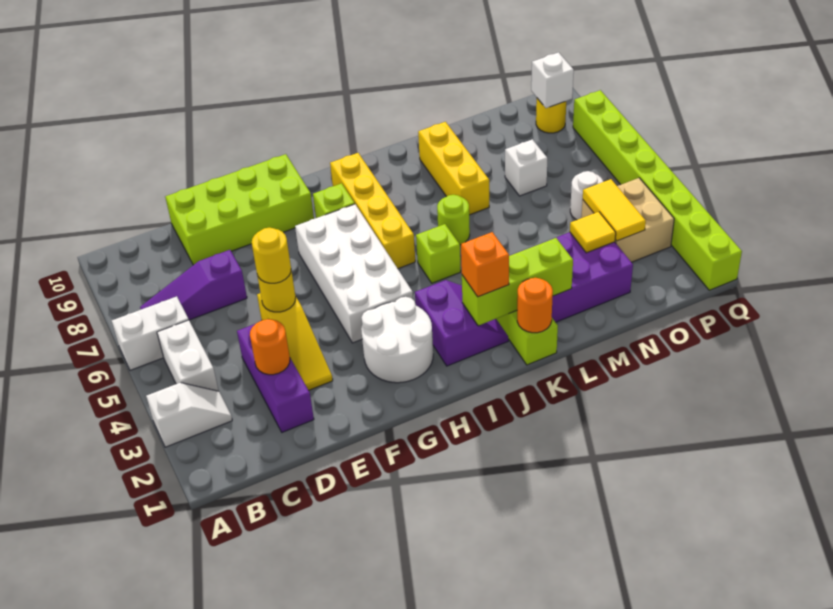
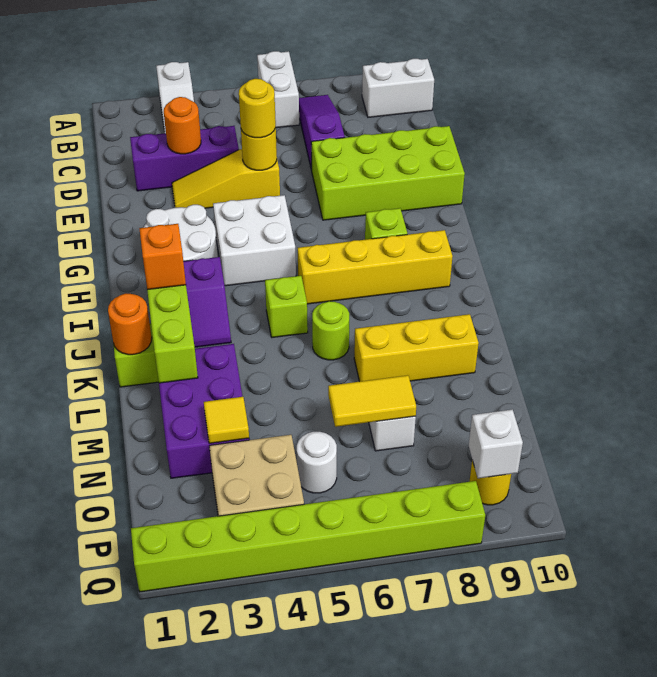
white 1x2 brick [157,320,219,391] -> white 1x2 brick moved to [362,59,434,117]
lime 2x4 brick [165,154,314,265] -> lime 2x4 brick turned to [311,126,465,220]
white 2x4 brick [295,204,413,343] -> white 2x2 brick [213,195,296,286]
yellow 1x2 tile [583,179,646,241] -> yellow 1x2 tile moved to [328,375,416,427]

